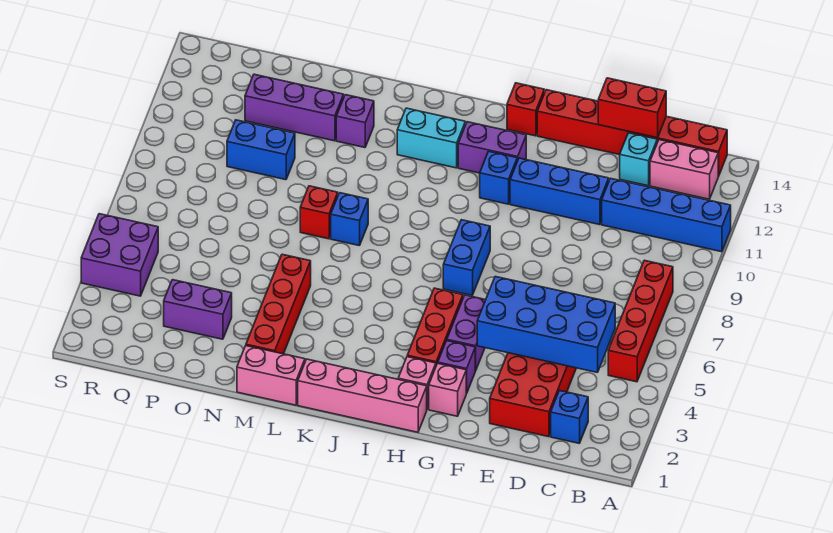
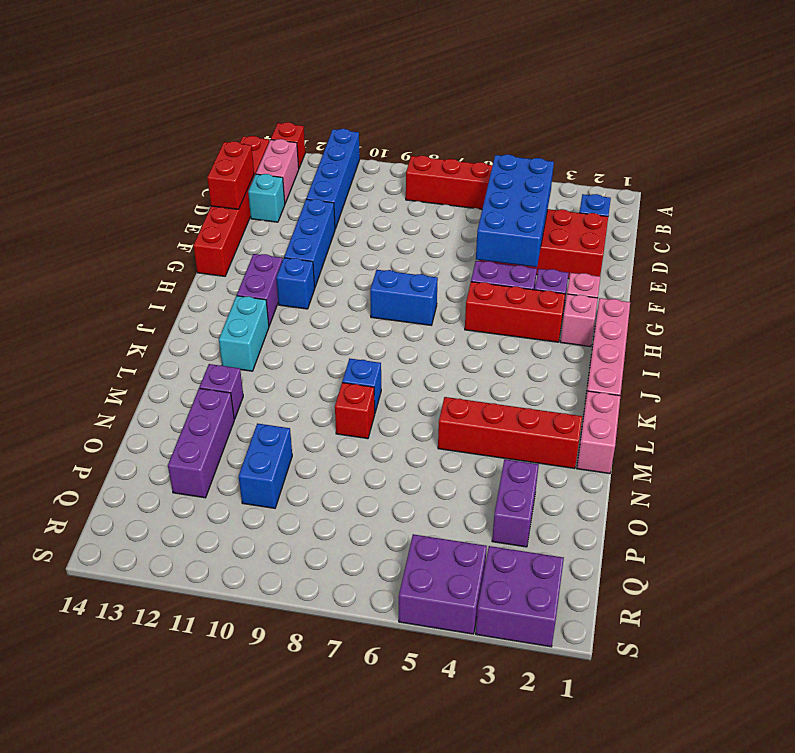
red 1x1 brick [507,83,544,136] -> red 1x1 brick moved to [271,122,305,168]
none -> purple 2x2 brick [476,546,564,647]

